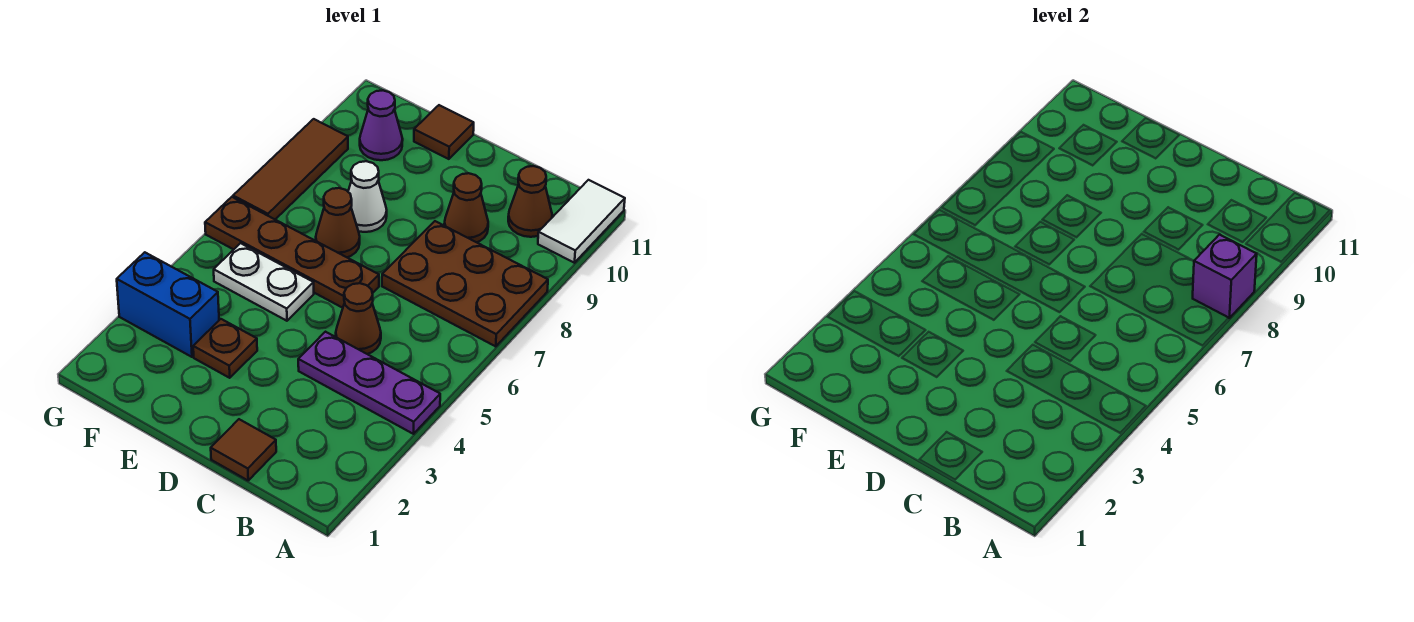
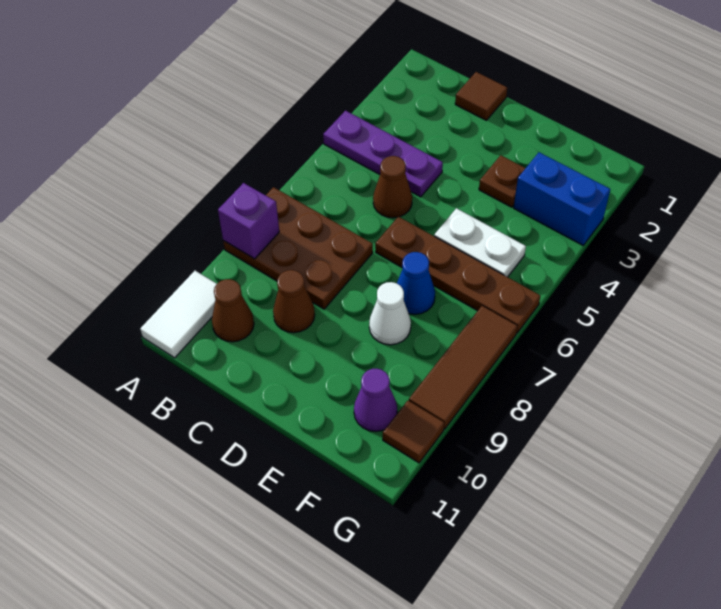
brown 1x1 cone [316,188,360,257] -> blue 1x1 cone [397,252,435,314]
brown 1x1 tile [414,105,474,159] -> brown 1x1 tile moved to [383,401,444,463]

